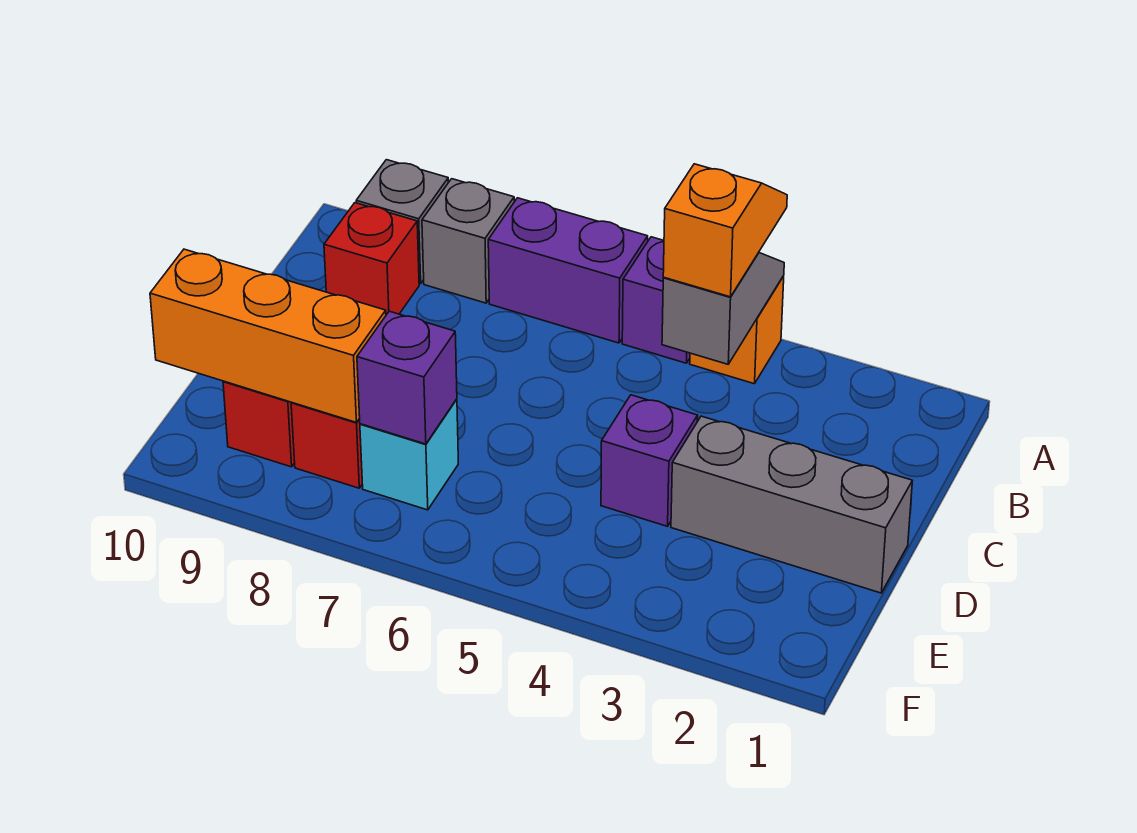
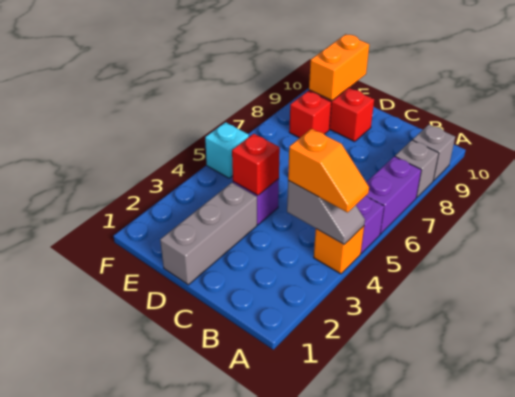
red 1x1 brick [324,203,419,315] -> red 1x1 brick moved to [232,134,280,195]
cyan 1x1 brick [360,399,458,510] -> cyan 1x1 brick moved to [205,122,249,178]
purple 1x1 brick [357,311,457,444] -> none
orange 1x3 brick [150,249,386,422] -> orange 1x2 brick [309,34,369,101]

